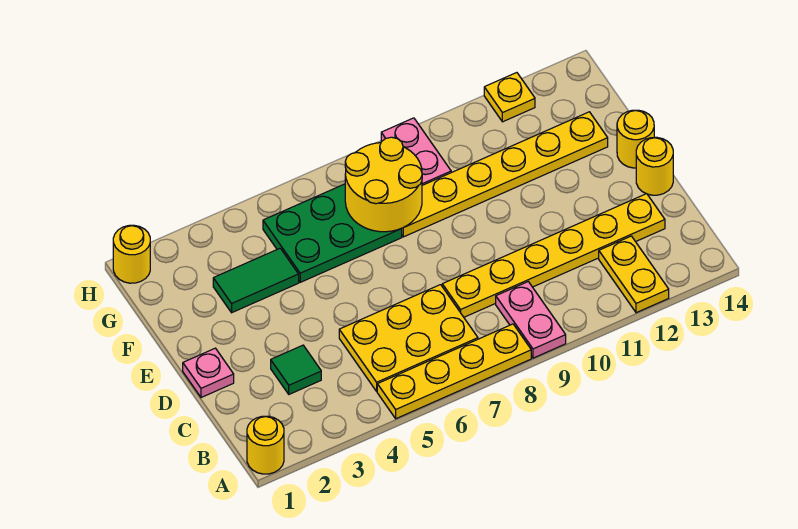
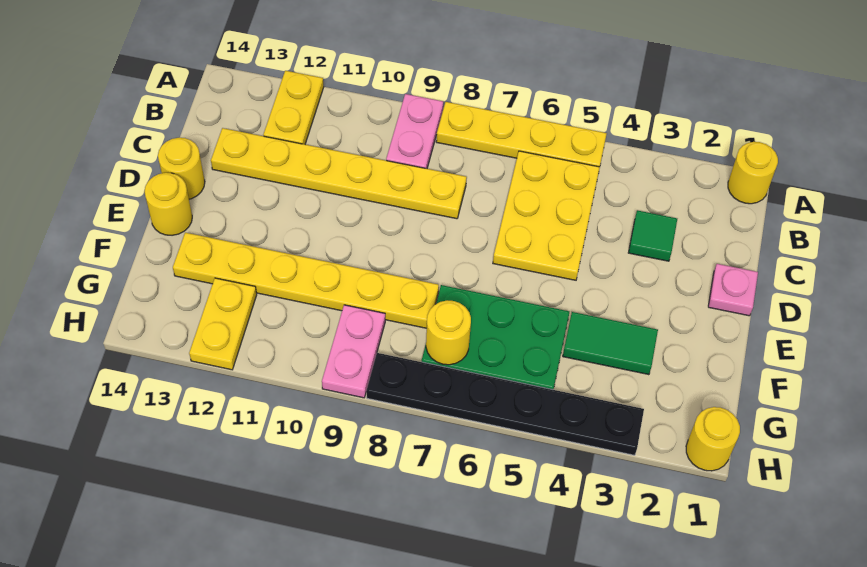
yellow 2x3 plate [339,285,478,391] -> yellow 2x3 plate turned to [493,151,600,280]
yellow 2x2 round brick [345,137,422,232] -> yellow 1x1 round brick [426,300,471,365]
none -> black 1x6 plate [366,353,644,455]
yellow 1x1 plate [484,73,535,122] -> yellow 1x2 plate [189,278,257,370]

